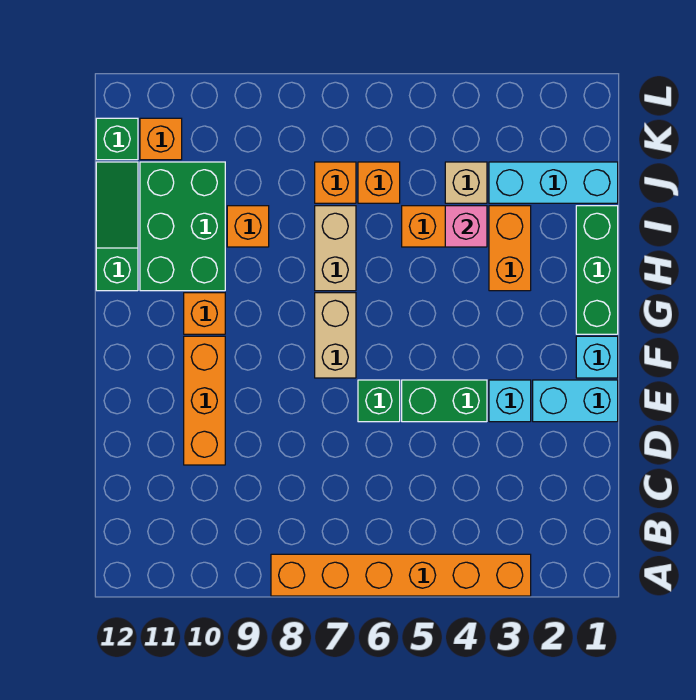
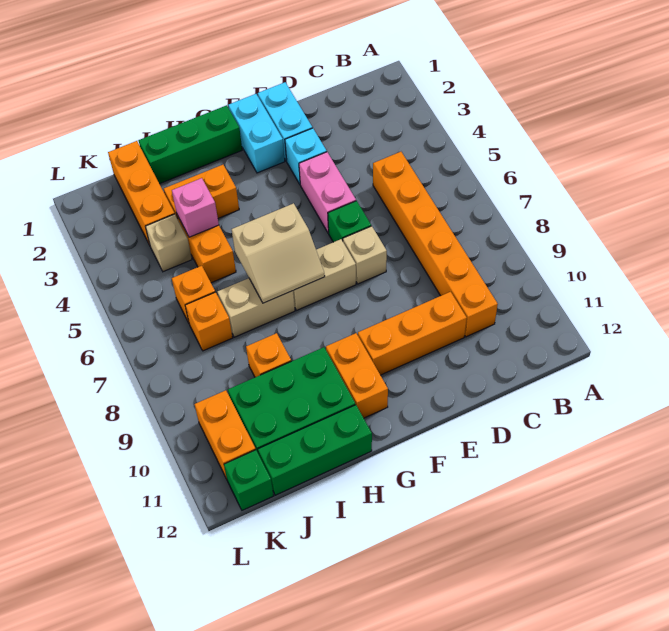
orange 1x6 brick [271,554,531,596] -> orange 1x6 brick moved to [373,152,498,337]
green 1x2 brick [402,380,487,422] -> pink 1x2 brick [299,152,356,233]
none -> tan 1x1 brick [343,226,387,284]
cyan 1x1 brick [576,336,618,378] -> cyan 1x2 brick [228,94,285,173]
none -> tan 2x2 slope [232,203,325,303]
orange 1x1 brick [184,293,225,334] -> orange 1x2 brick [326,333,388,418]
green 1x3 slope [96,162,138,291] -> green 1x3 brick [258,405,372,495]
cyan 1x3 brick [489,162,618,203] -> orange 1x3 brick [108,141,175,245]
orange 1x1 brick [140,118,182,160] -> orange 1x2 brick [194,390,256,479]

